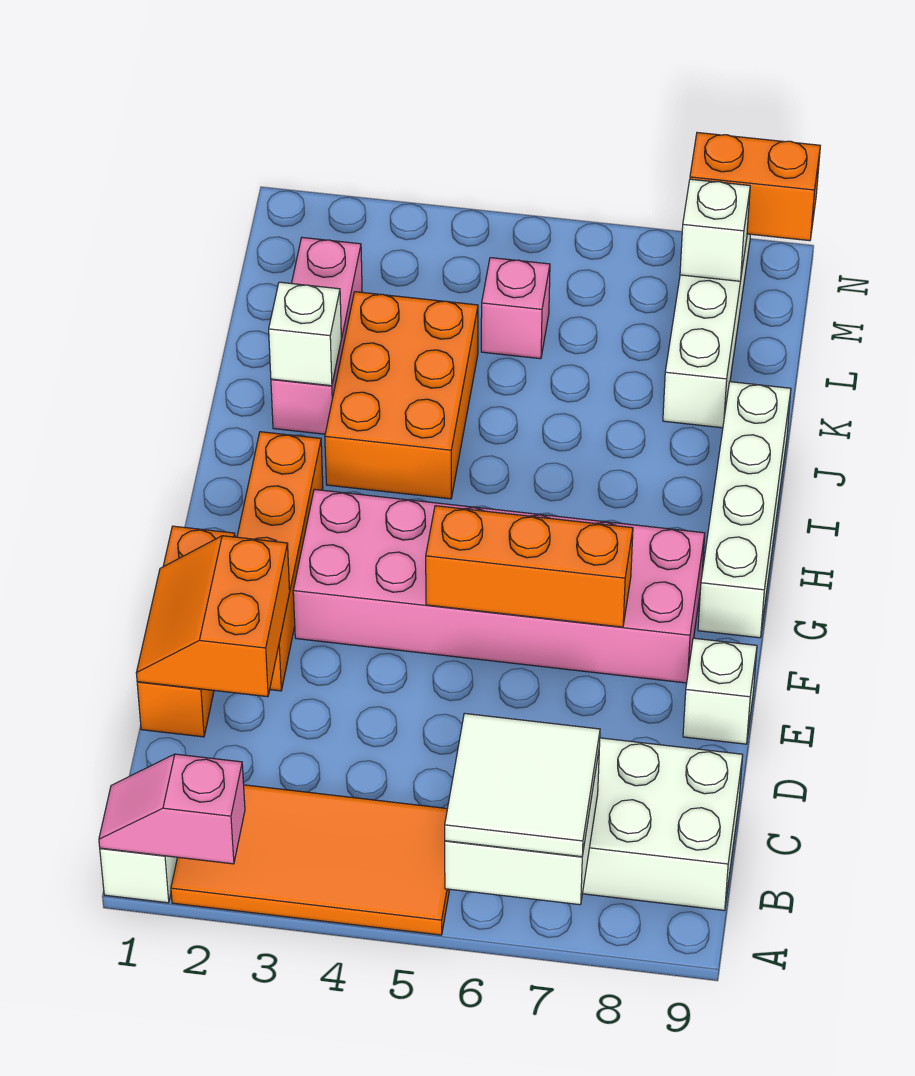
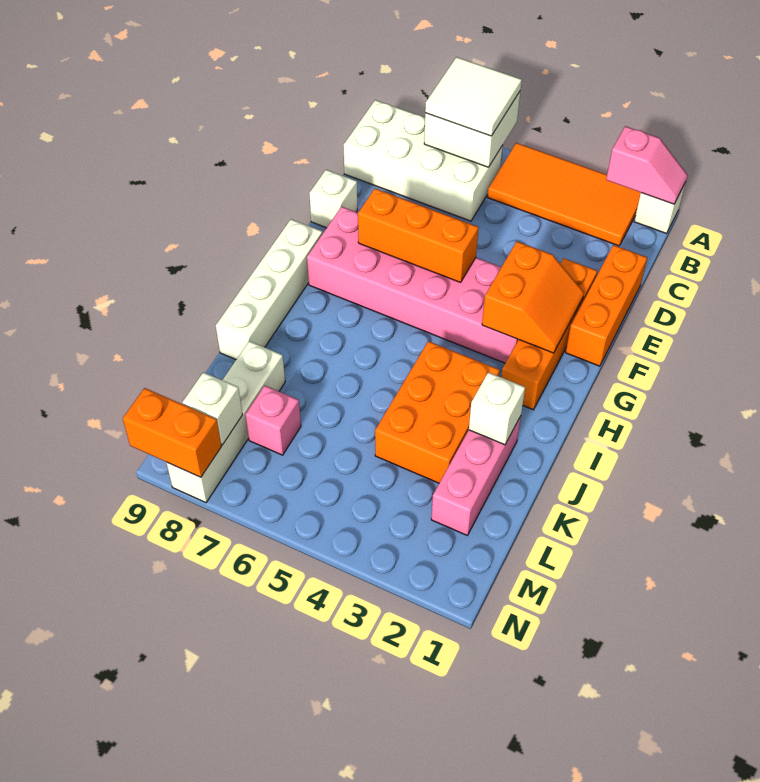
orange 2x2 slope [136,536,290,697] -> orange 2x2 slope moved to [482,242,584,353]
pink 1x1 brick [481,258,550,359] -> pink 1x1 brick moved to [245,386,301,455]

